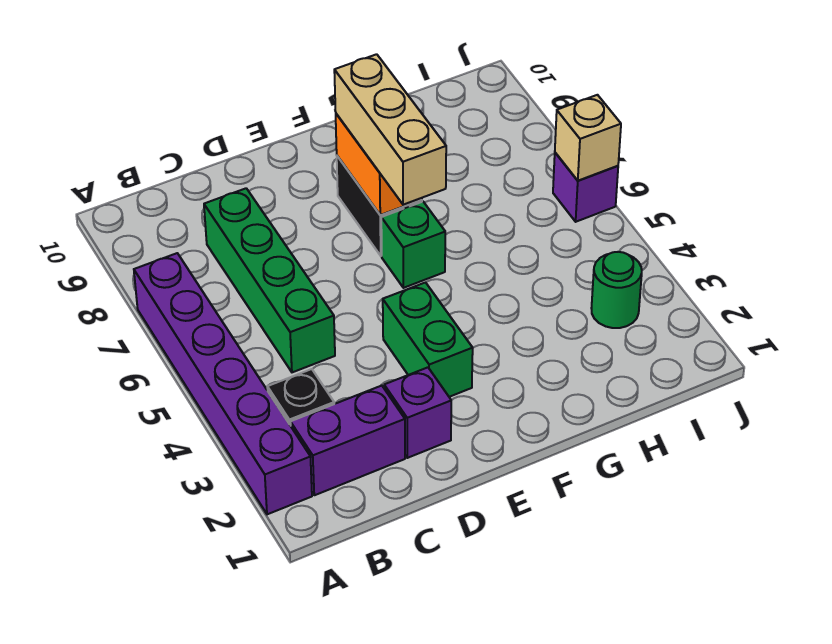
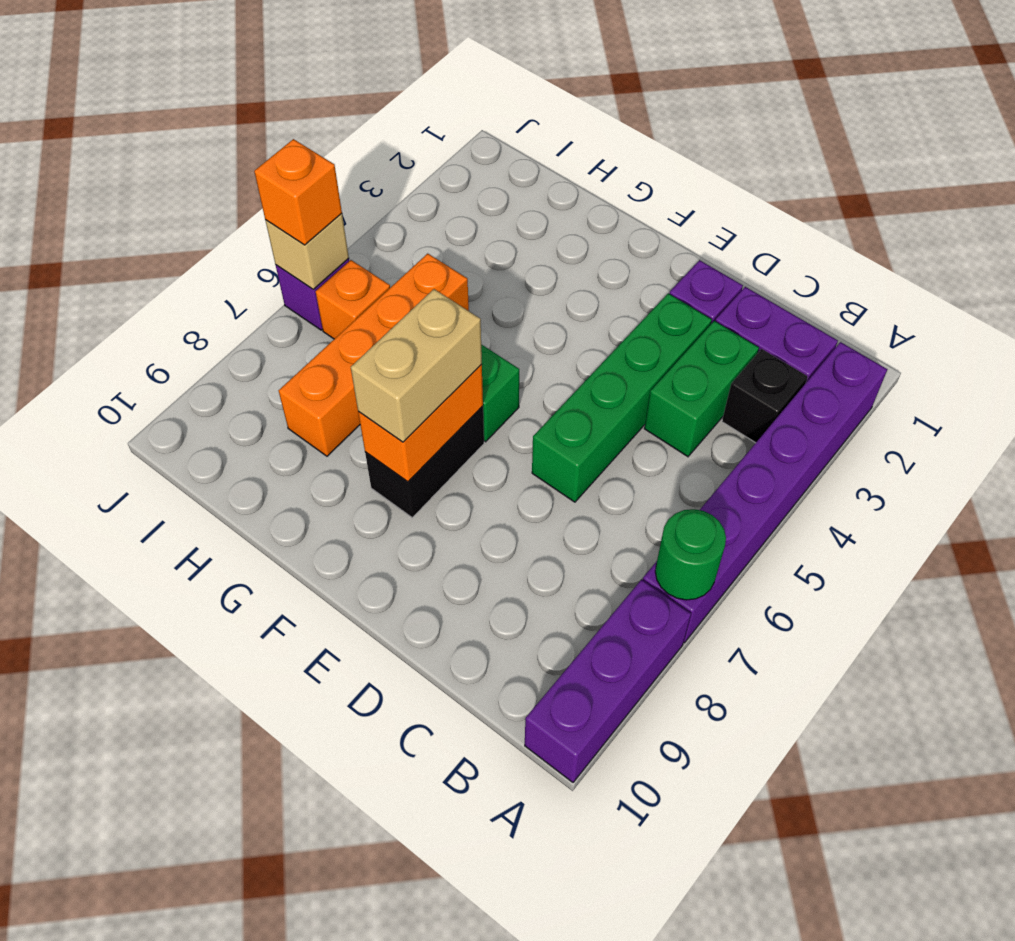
none -> purple 1x3 brick [525,580,691,782]
green 1x4 brick [204,188,335,372] -> green 1x4 brick moved to [532,293,712,502]
green 1x2 brick [383,283,473,397] -> green 1x2 brick moved to [644,321,759,457]
tan 1x3 brick [334,54,446,205] -> tan 1x2 brick [351,289,482,442]
none -> orange 1x4 brick [279,254,469,456]
green 1x1 round brick [591,252,642,328] -> green 1x1 round brick moved to [655,509,726,600]
none -> orange 1x1 brick [316,260,390,339]
none -> orange 1x1 brick [254,139,342,245]

